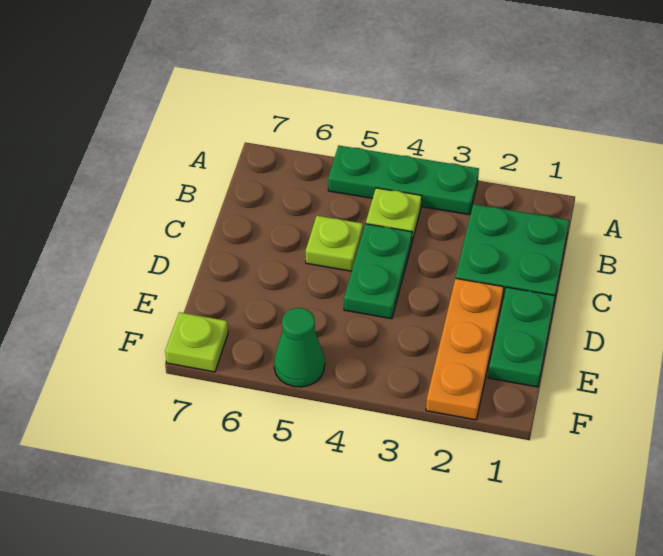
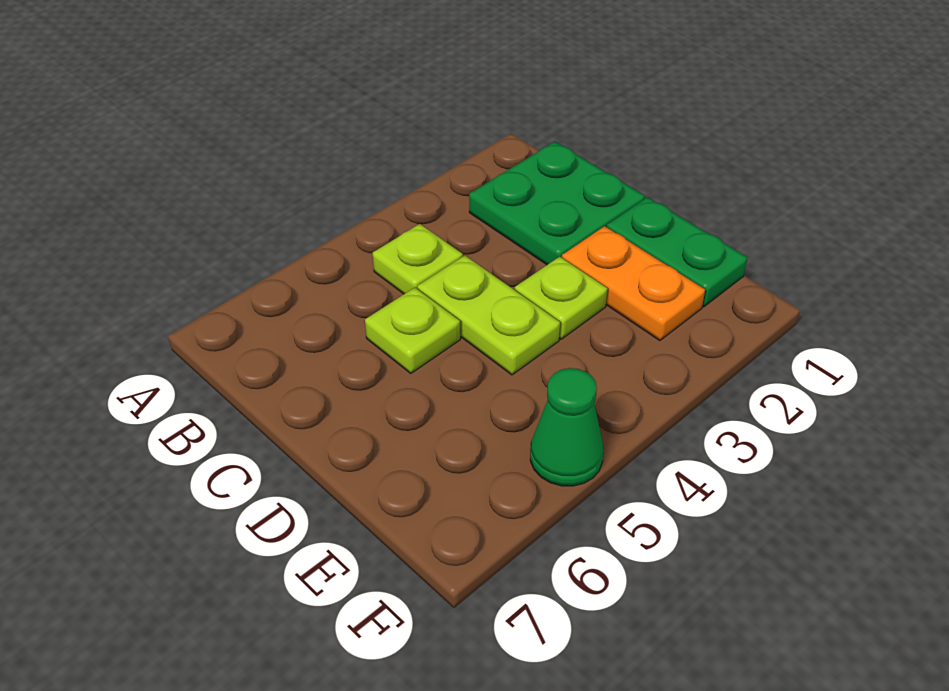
green 1x3 plate [328,146,479,215] -> none
green 1x2 plate [344,224,412,319] -> lime 1x2 plate [417,255,560,375]
orange 1x3 plate [426,278,504,420] -> orange 1x2 plate [562,226,705,341]
lime 1x1 plate [165,312,228,372] -> lime 1x1 plate moved to [515,257,608,339]

